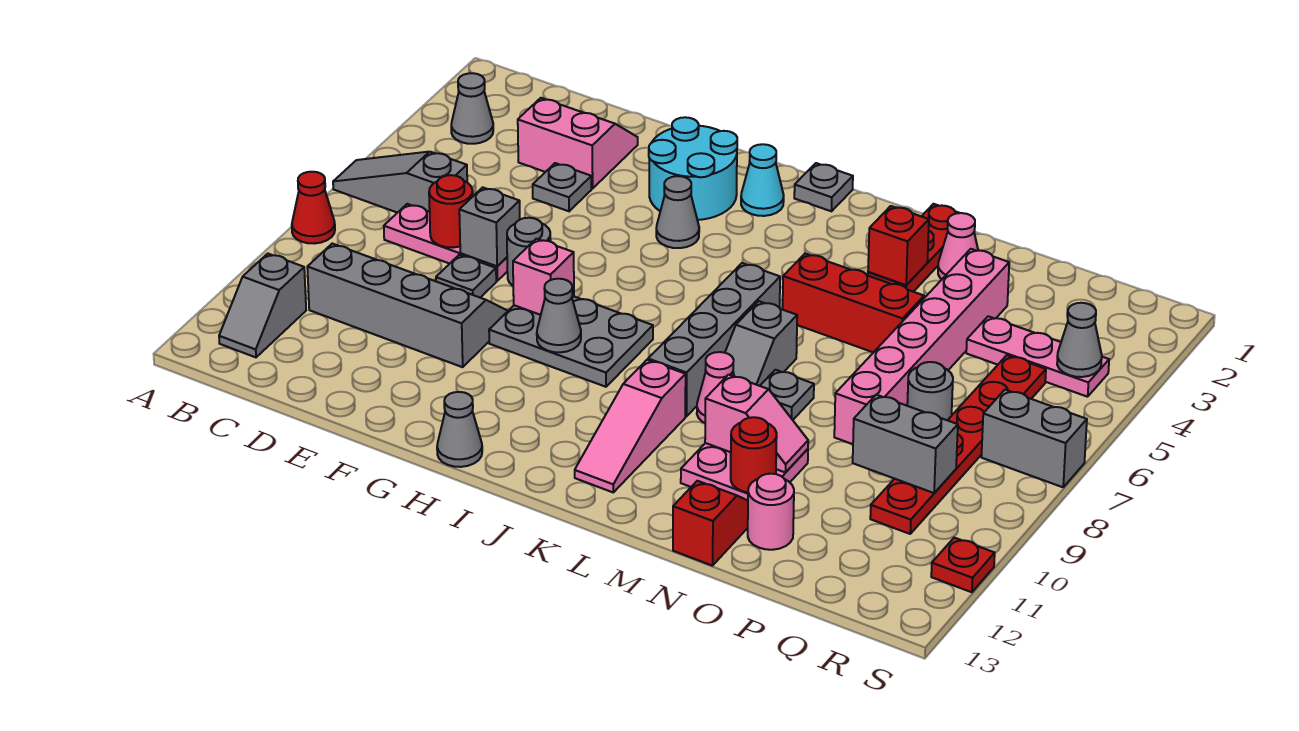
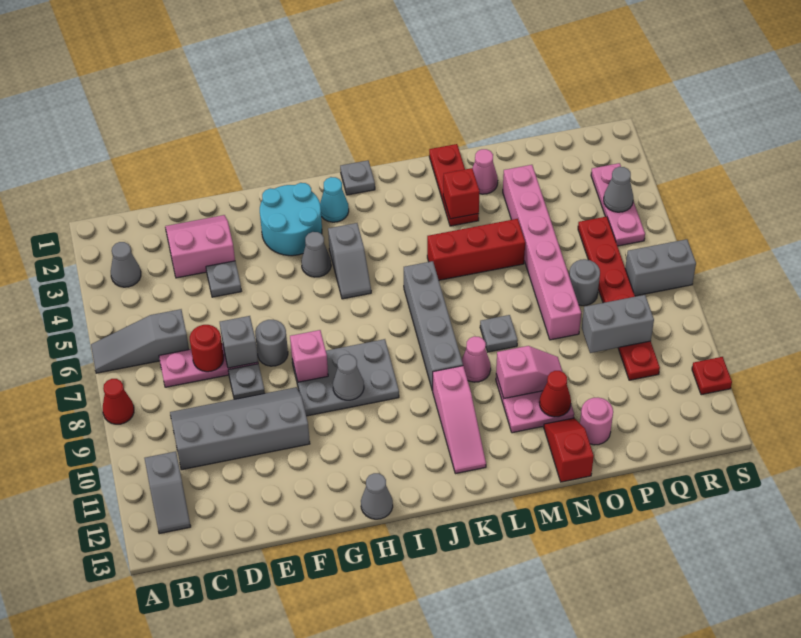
grey 1x2 slope [725,301,797,386] -> grey 1x2 slope moved to [328,223,371,299]
red 1x1 round brick [731,417,777,493] -> red 1x1 cone [539,371,571,417]
pink 1x3 plate [966,316,1109,397] -> pink 1x3 plate turned to [591,163,645,246]

